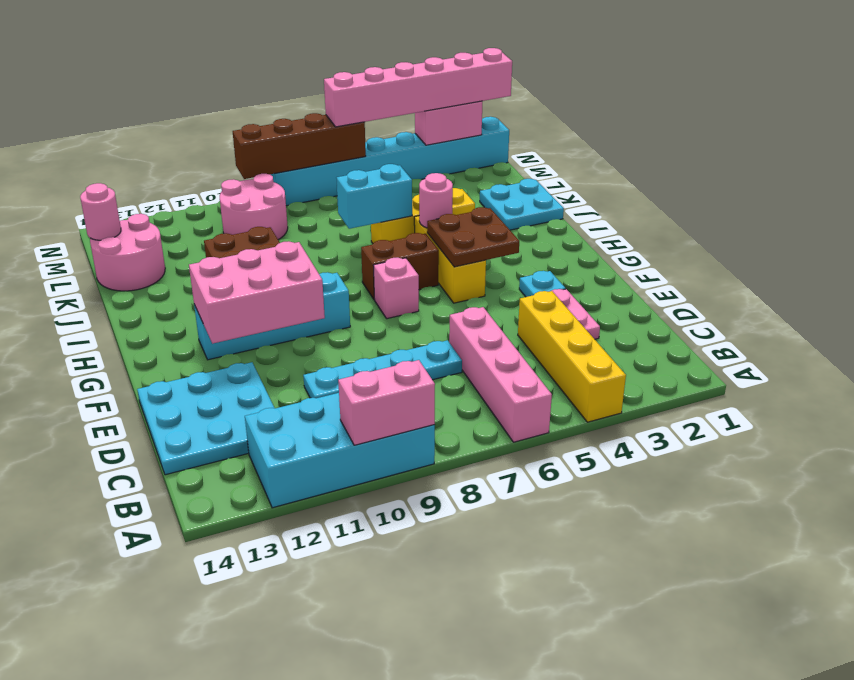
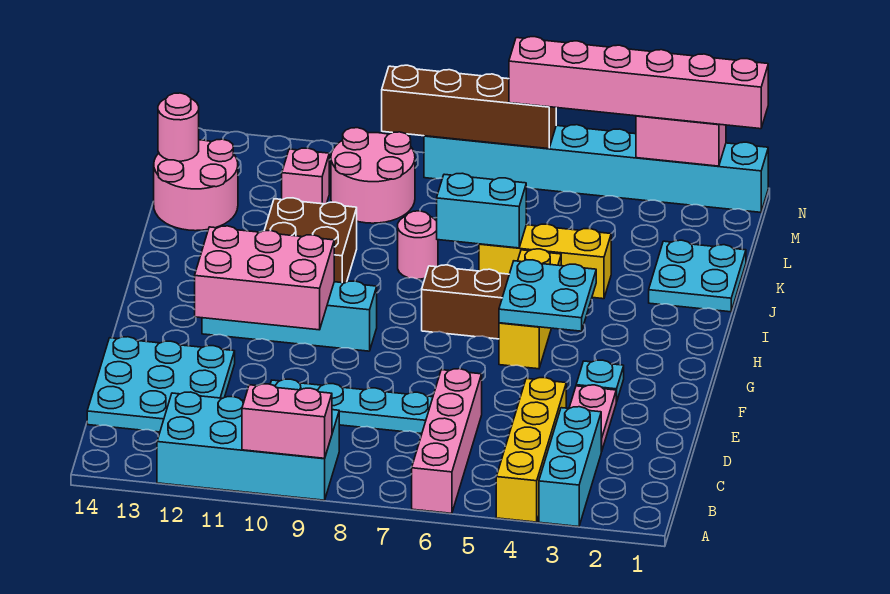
none -> cyan 1x3 brick [539,407,601,527]
brown 2x2 plate [427,207,519,267] -> cyan 2x2 plate [499,260,596,331]
pink 1x1 brick [373,258,419,319] -> pink 1x1 brick moved to [282,148,329,204]
pink 1x1 round brick [419,173,453,228] -> pink 1x1 round brick moved to [398,211,438,279]

